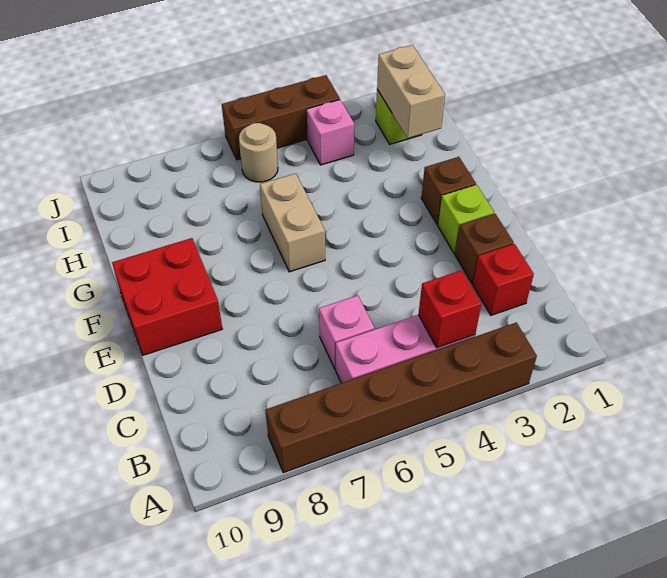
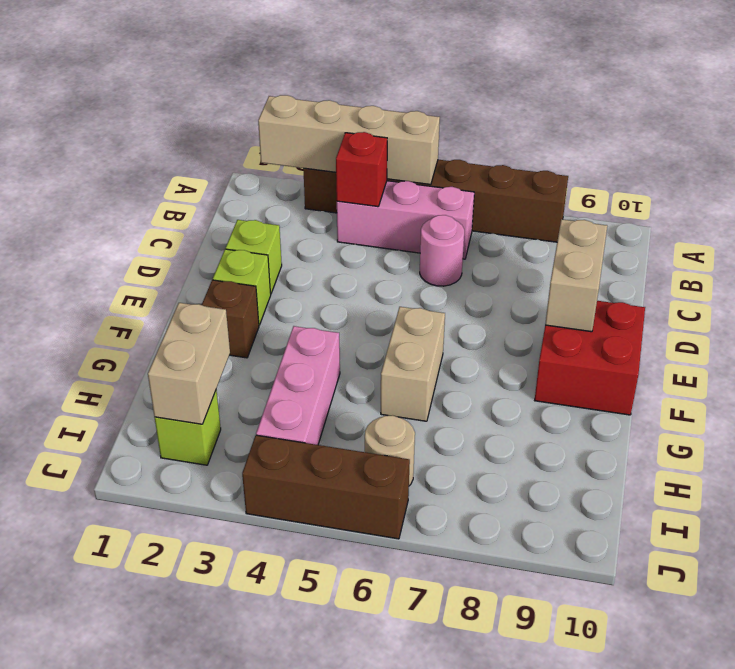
none -> tan 1x4 brick [258,95,440,185]
red 1x1 brick [473,244,534,315] -> none
pink 1x1 brick [319,295,374,369] -> pink 1x1 round brick [420,215,464,286]
brown 1x1 brick [455,214,514,284] -> lime 1x1 brick [226,220,282,294]
none -> tan 1x2 brick [545,219,607,332]
pink 1x1 brick [307,100,354,165] -> pink 1x3 brick [256,326,340,445]

